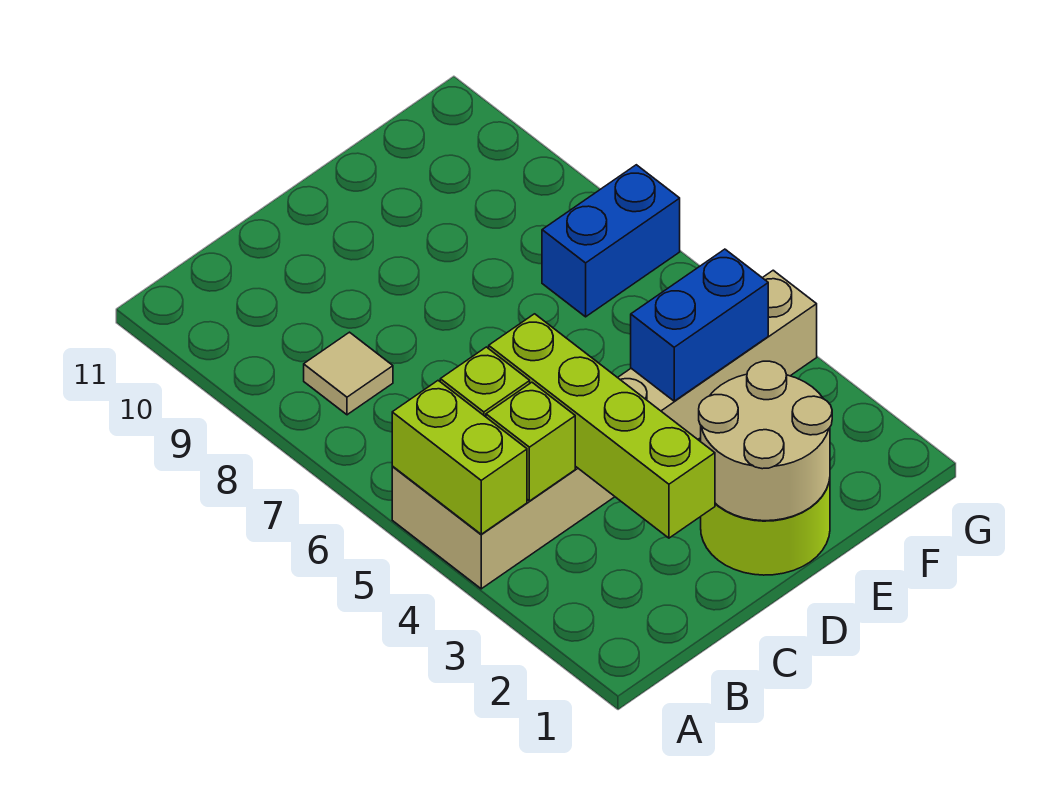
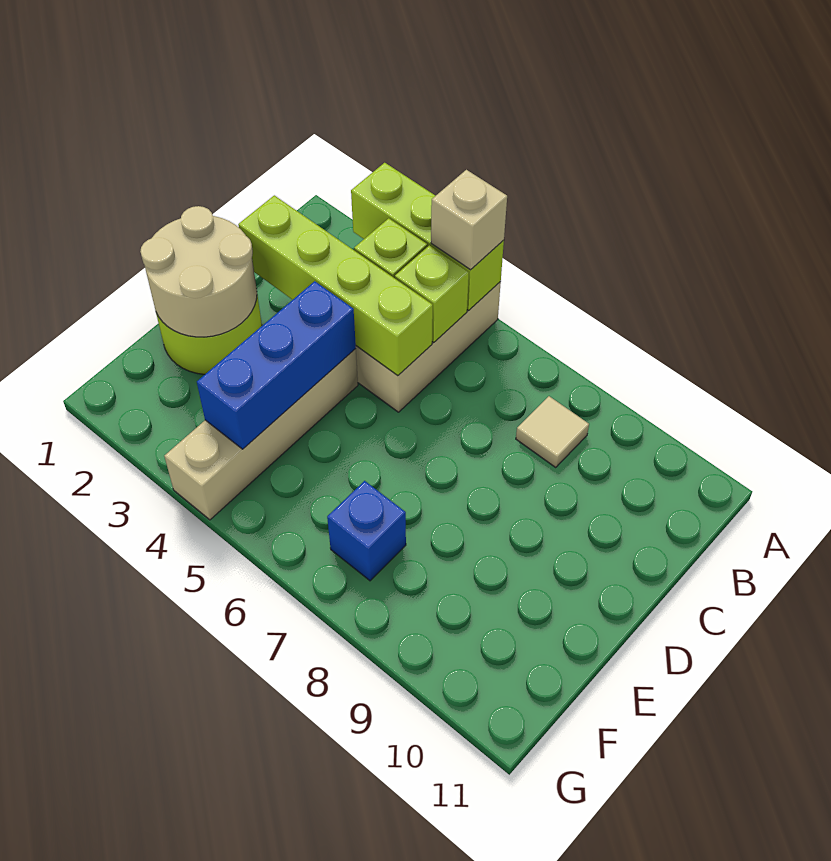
lime 1x2 brick [392,381,527,534] -> lime 1x3 brick [351,163,504,310]
none -> tan 1x1 brick [431,170,507,270]
blue 1x2 brick [631,249,768,401] -> blue 1x3 brick [197,281,356,449]
blue 1x2 brick [542,165,680,317] -> blue 1x1 brick [327,481,406,581]

